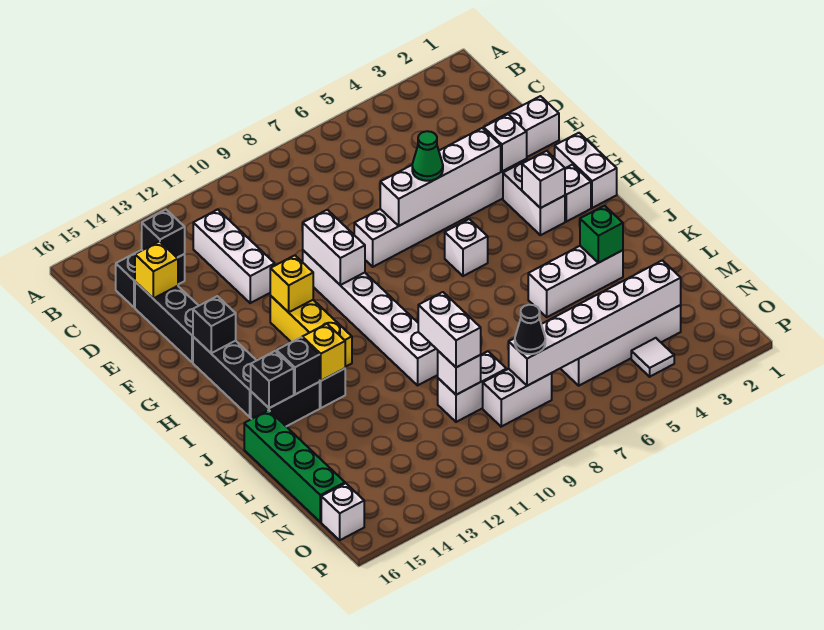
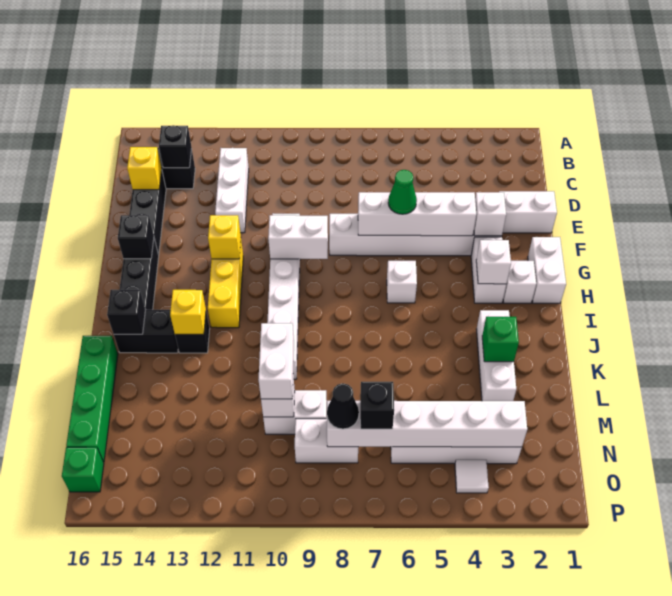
white 1x2 brick [303,210,365,285] -> white 1x2 brick turned to [268,215,328,259]
black 1x1 brick [277,338,320,394] -> black 1x1 brick moved to [360,382,394,429]
white 1x3 brick [528,246,623,317] -> white 1x3 brick turned to [476,310,516,401]
white 1x1 brick [321,483,364,540] -> green 1x1 brick [62,447,104,492]

